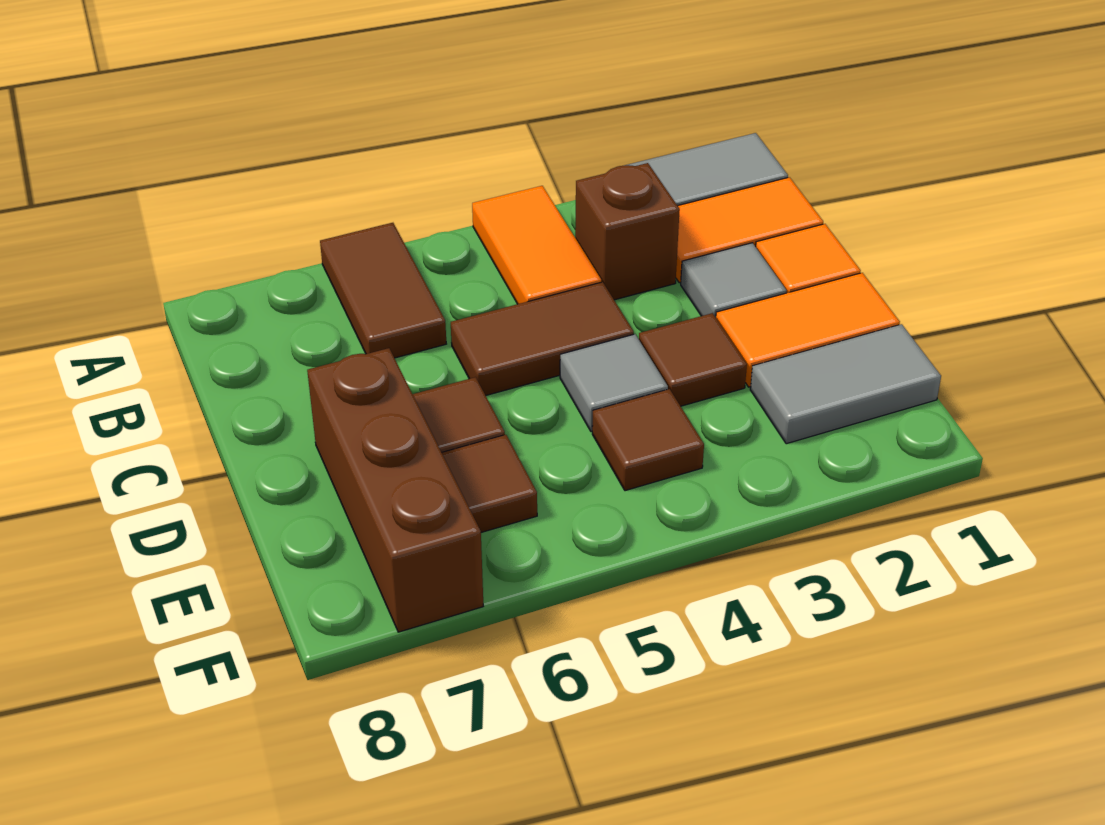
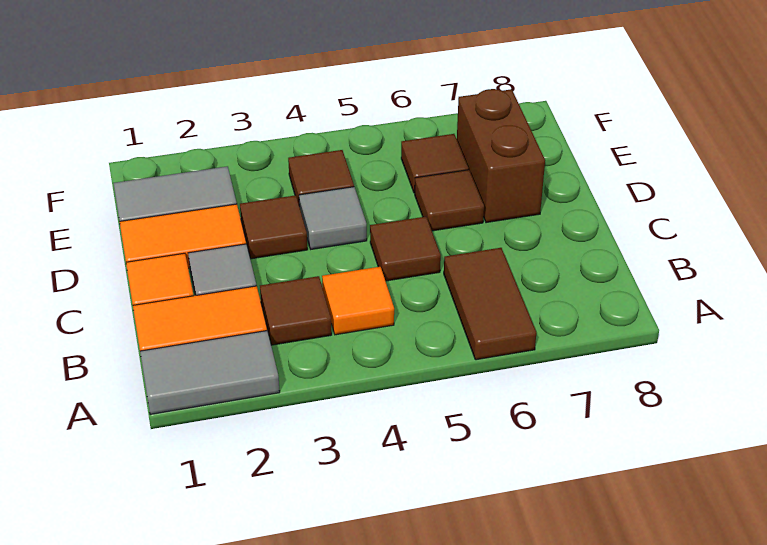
orange 1x2 tile [472,186,601,304] -> orange 1x1 tile [322,267,394,335]
brown 1x1 brick [575,163,680,300] -> brown 1x1 tile [260,276,332,345]
brown 1x2 tile [451,282,634,396] -> brown 1x1 tile [370,217,441,281]
brown 1x3 brick [307,348,483,632] -> brown 1x2 brick [457,89,545,223]

